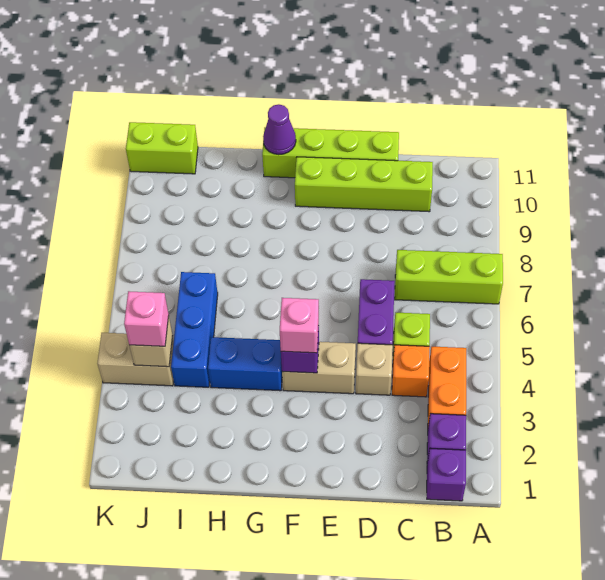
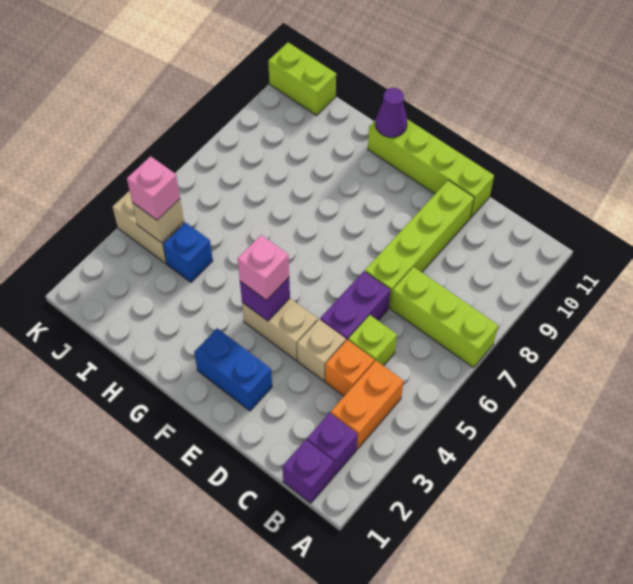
lime 1x4 brick [295,157,433,212] -> lime 1x4 brick turned to [365,180,474,308]
blue 1x2 brick [208,337,282,391] -> blue 1x2 brick moved to [194,328,272,411]
blue 1x3 brick [171,272,218,387] -> blue 1x1 brick [163,222,213,282]

